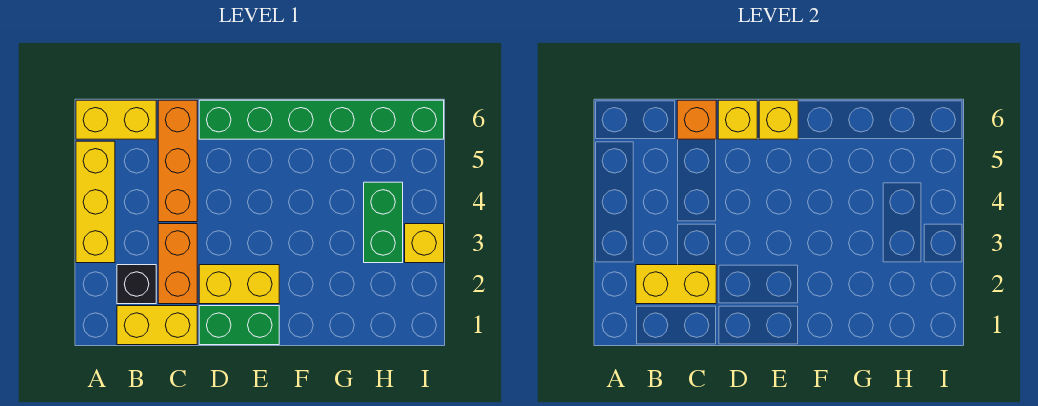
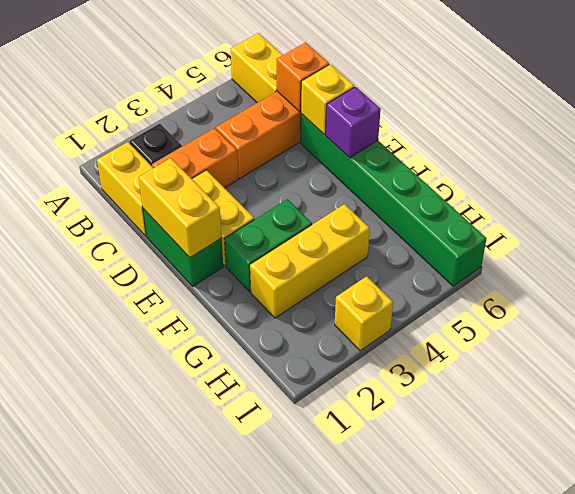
yellow 1x3 brick [76,141,115,263] -> yellow 1x3 brick moved to [250,204,370,318]
yellow 1x2 brick [636,265,716,304] -> yellow 1x2 brick moved to [139,158,222,257]
yellow 1x1 brick [759,100,798,139] -> purple 1x1 brick [326,87,381,158]
green 1x2 brick [364,182,403,263] -> green 1x2 brick moved to [224,199,312,291]

